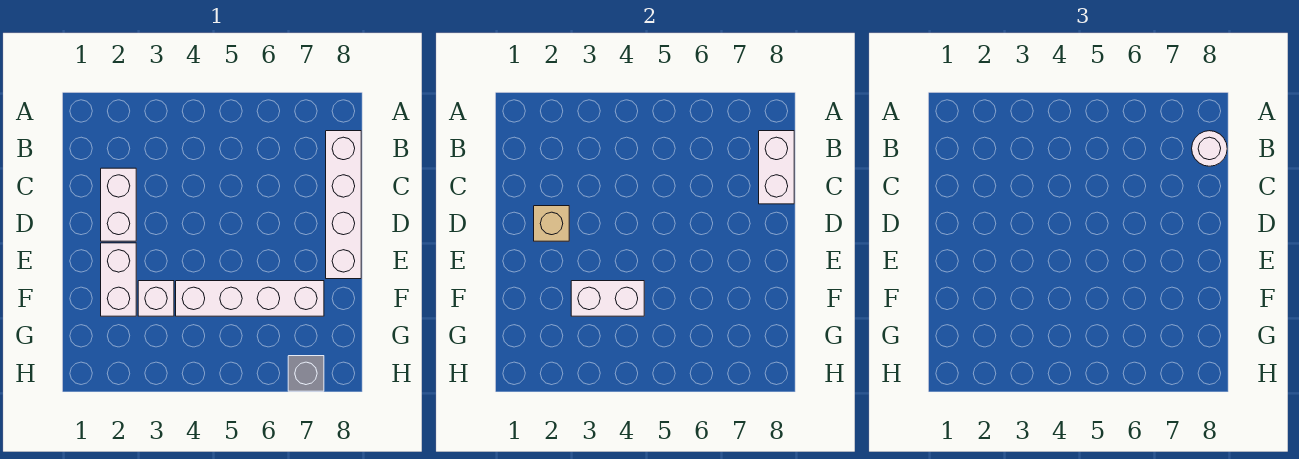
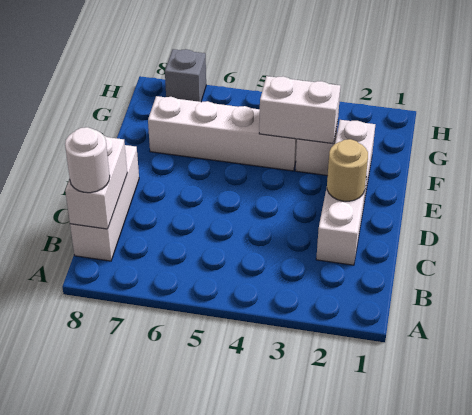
white 1x4 brick [326,131,361,279] -> white 1x3 brick [70,145,139,261]
tan 1x1 brick [534,206,569,241] -> tan 1x1 round brick [327,139,368,201]

